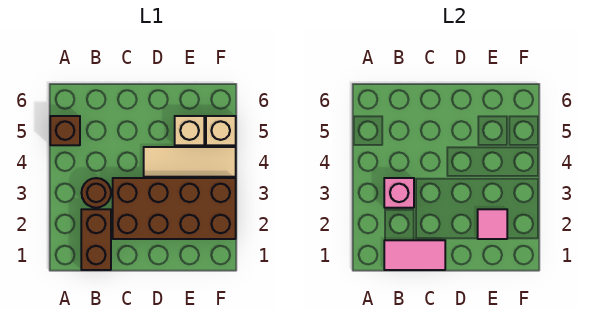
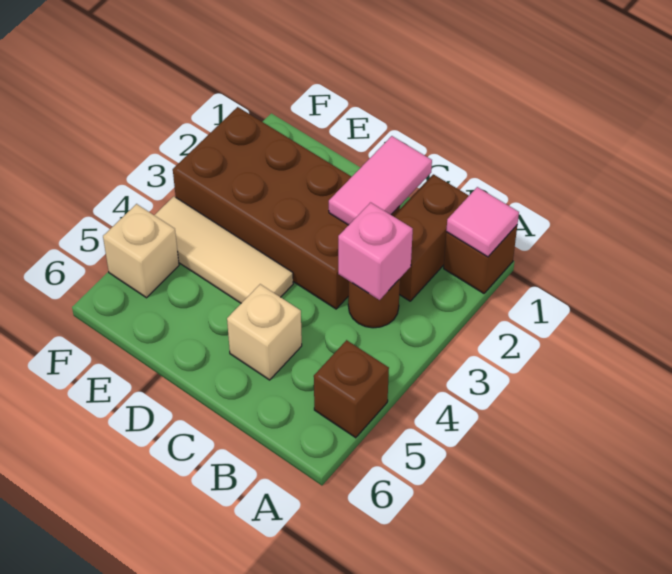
none -> brown 1x1 brick [444,226,517,293]
pink 1x2 tile [384,240,445,270] -> pink 1x2 tile turned to [329,136,432,225]
pink 1x1 tile [478,209,507,239] -> pink 1x1 tile moved to [446,187,519,257]
tan 1x1 brick [175,116,204,145] -> tan 1x1 brick moved to [227,284,302,380]

